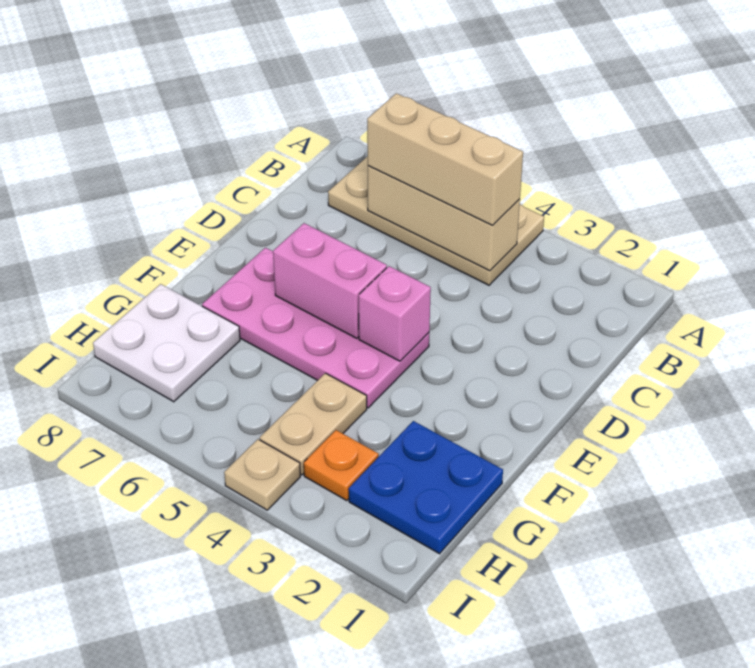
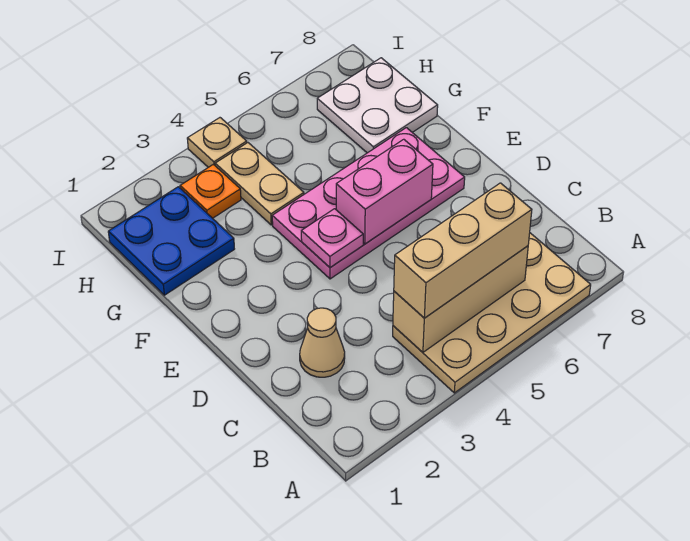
none -> tan 1x1 cone [300,308,345,377]
pink 1x1 brick [359,266,431,361] -> pink 1x1 plate [301,209,363,268]

